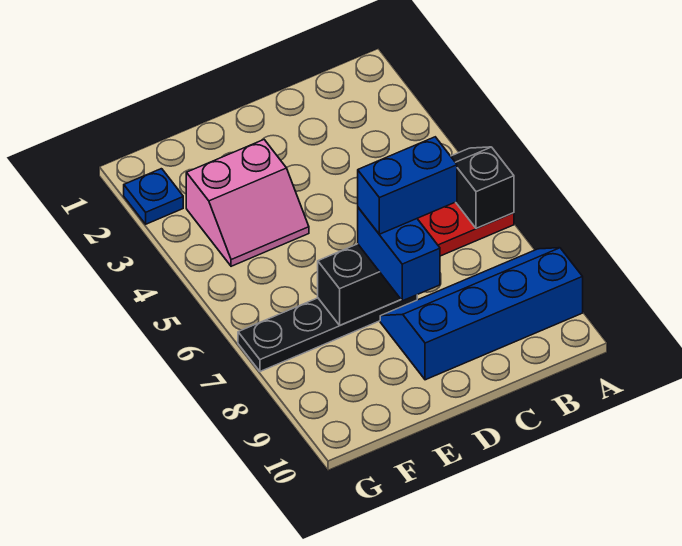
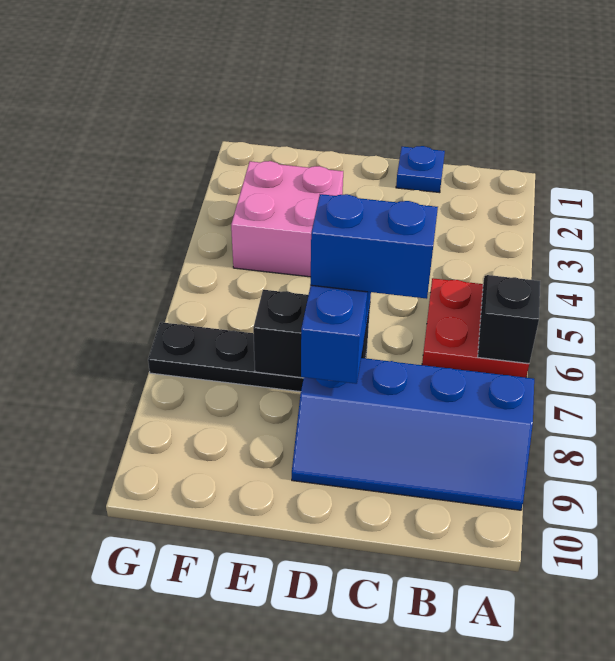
blue 2x4 slope [380,248,583,380] -> blue 2x4 slope turned to [292,358,534,510]
pink 2x2 slope [186,140,309,266] -> pink 2x2 brick [231,161,343,277]
blue 1x1 plate [124,169,183,224] -> blue 1x1 plate moved to [396,146,445,193]

